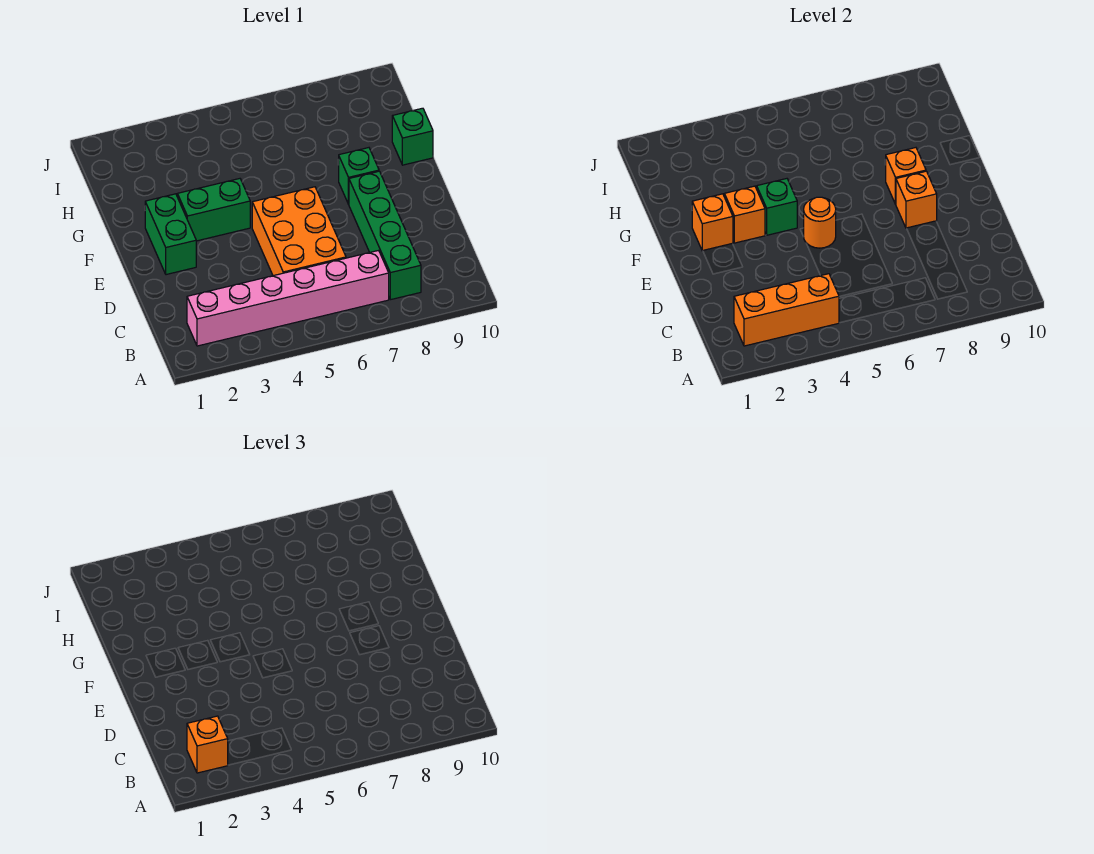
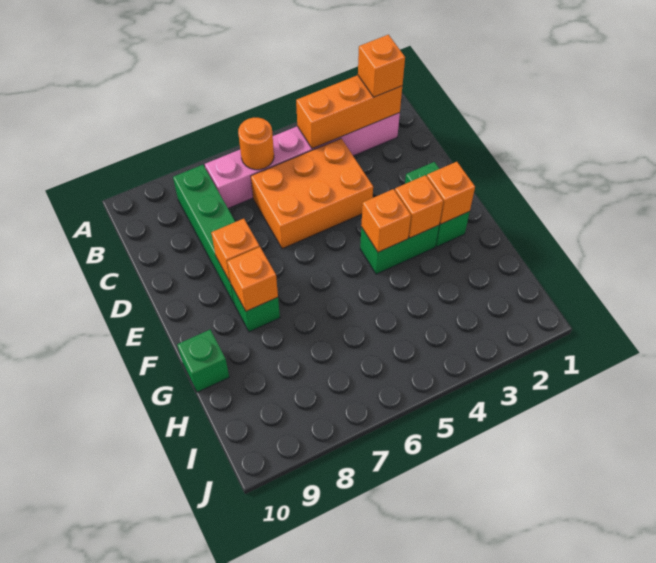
orange 2x3 brick [252,187,346,276] -> orange 2x3 brick turned to [251,139,373,249]
orange 1x1 round brick [803,197,836,248] -> orange 1x1 round brick moved to [238,118,274,170]
green 1x1 brick [757,179,797,235] -> orange 1x1 brick [361,189,411,252]

